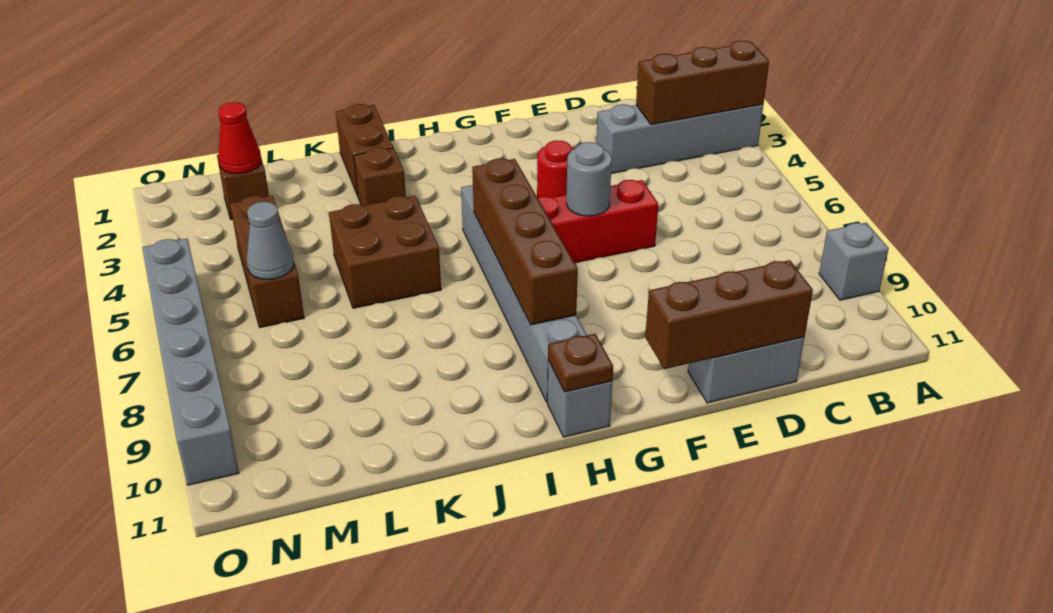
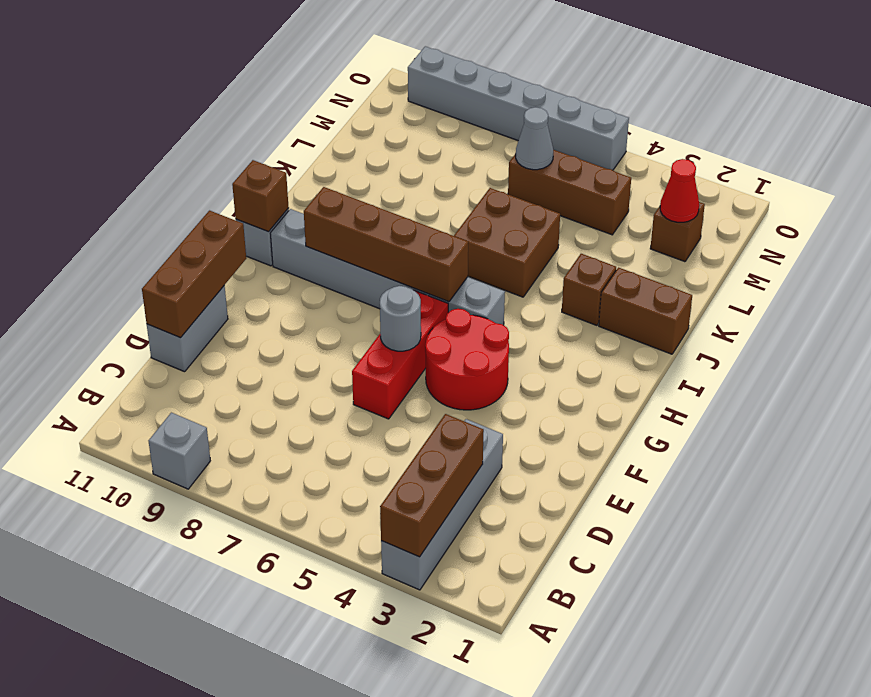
red 1x1 round brick [537,141,574,198] -> red 2x2 round brick [425,309,509,410]
brown 1x1 plate [548,334,613,392] -> brown 1x1 brick [232,160,289,232]

